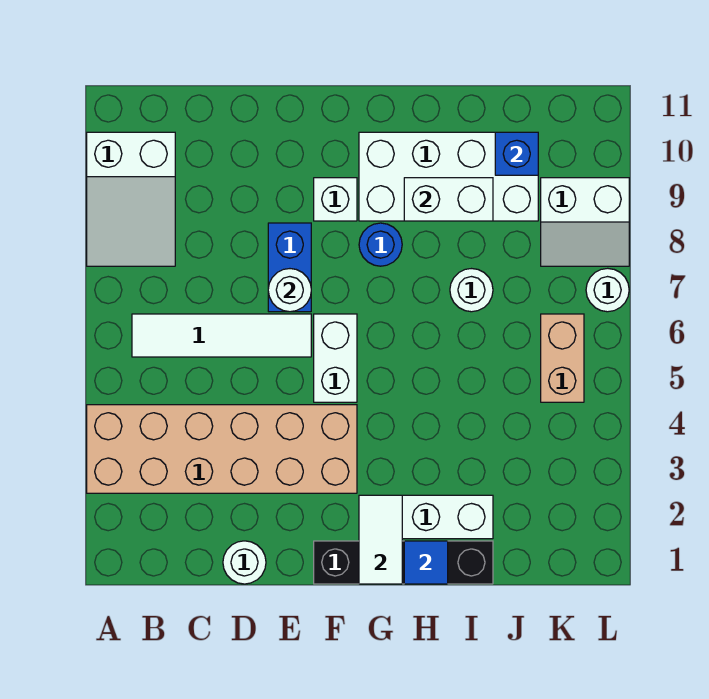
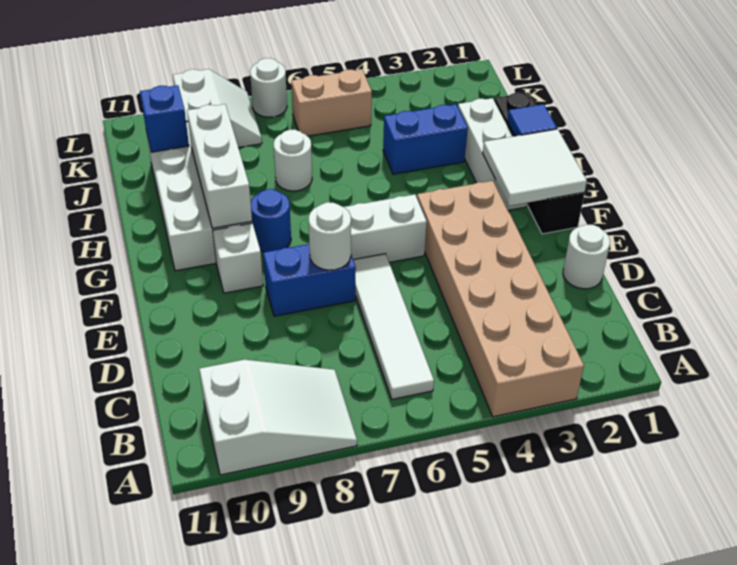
white 1x2 tile [359,495,402,584] -> white 2x2 tile [483,129,587,206]
white 1x2 brick [404,178,493,221] -> white 1x3 brick [187,104,252,228]
none -> blue 1x2 brick [383,104,468,174]

